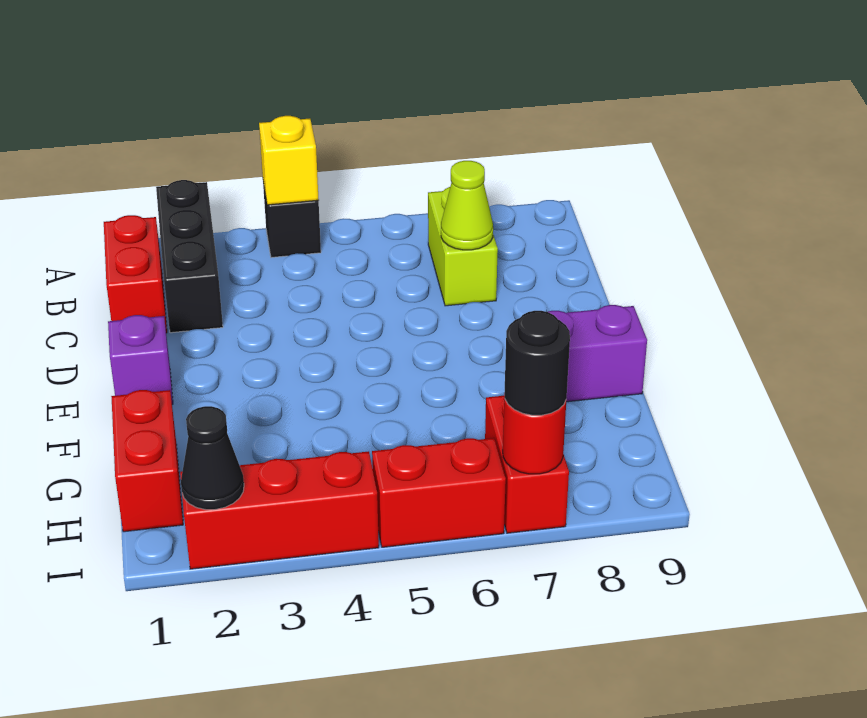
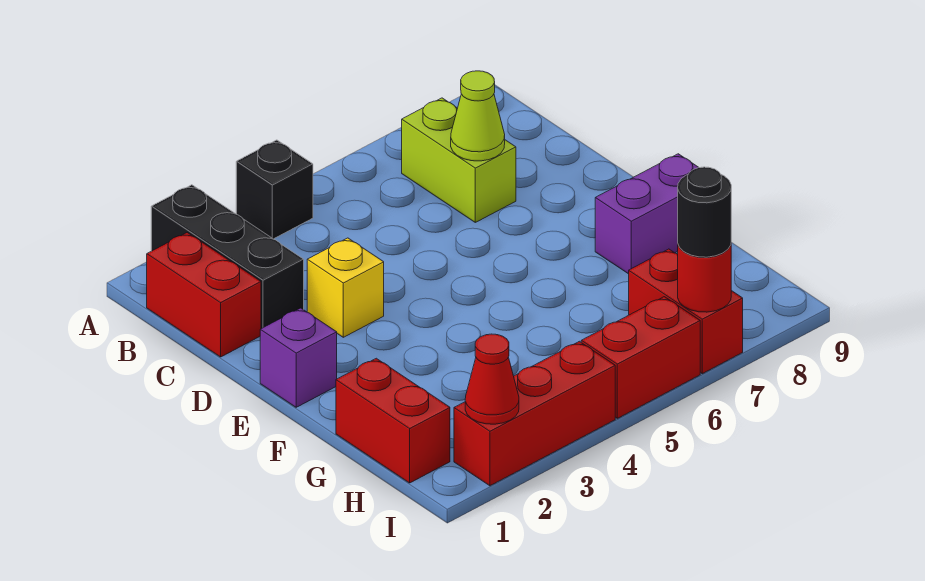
yellow 1x1 brick [259,116,319,205] -> yellow 1x1 brick moved to [307,238,384,337]
black 1x1 cone [181,406,244,510] -> red 1x1 cone [465,334,519,424]

